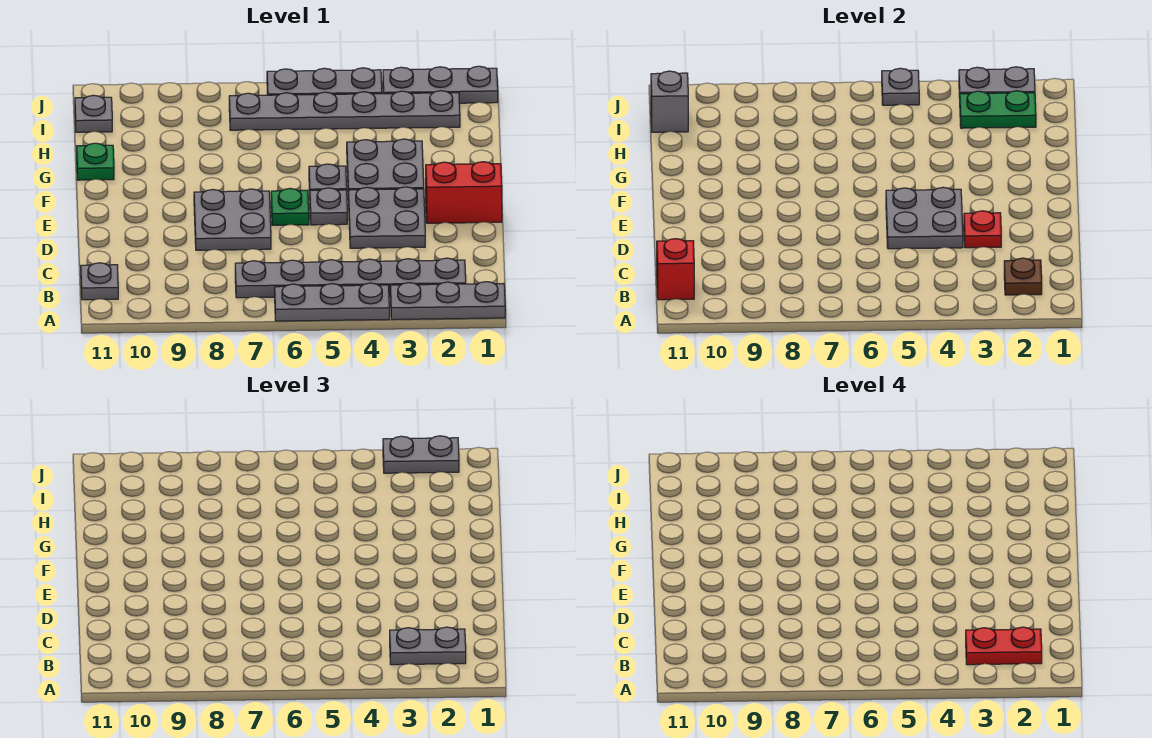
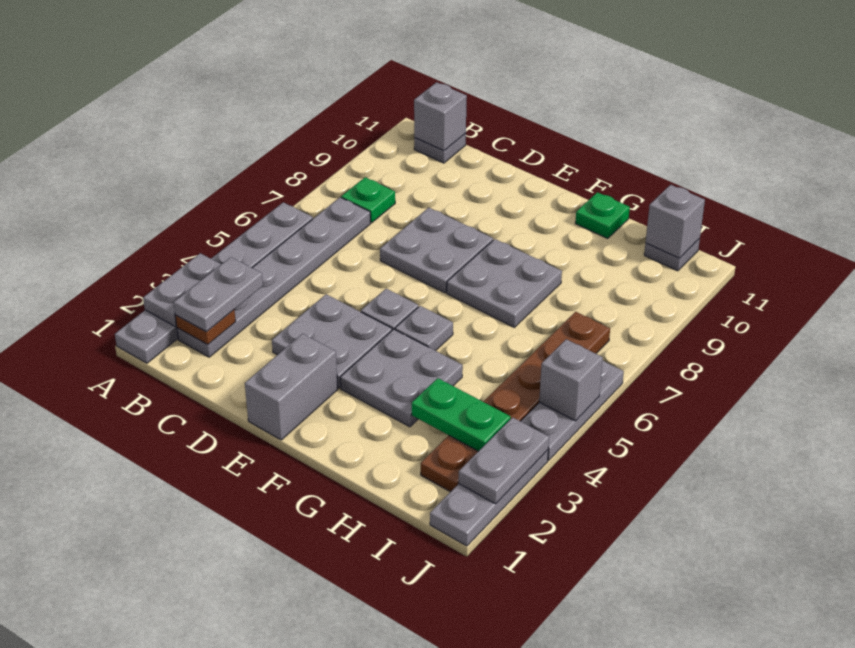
red 1x2 plate [966,627,1042,665] -> none
red 1x1 brick [657,239,694,300] -> grey 1x1 brick [414,82,467,151]
red 1x1 plate [964,211,1001,248] -> none
grey 2x2 plate [886,187,963,249] -> grey 2x2 plate moved to [447,239,562,327]
red 1x2 brick [426,162,502,223] -> grey 1x2 brick [245,334,338,440]
green 1x1 plate [271,188,309,225] -> green 1x1 plate moved to [341,177,395,223]
grey 1x6 plate [229,91,460,130] -> brown 1x6 plate [421,312,610,492]
green 1x2 plate [960,91,1036,128] -> green 1x2 plate turned to [412,378,511,451]
grey 1x2 plate [383,436,459,473] -> grey 1x2 plate moved to [143,253,221,326]
grey 1x1 plate [882,68,919,105] -> grey 1x1 brick [539,339,603,421]

